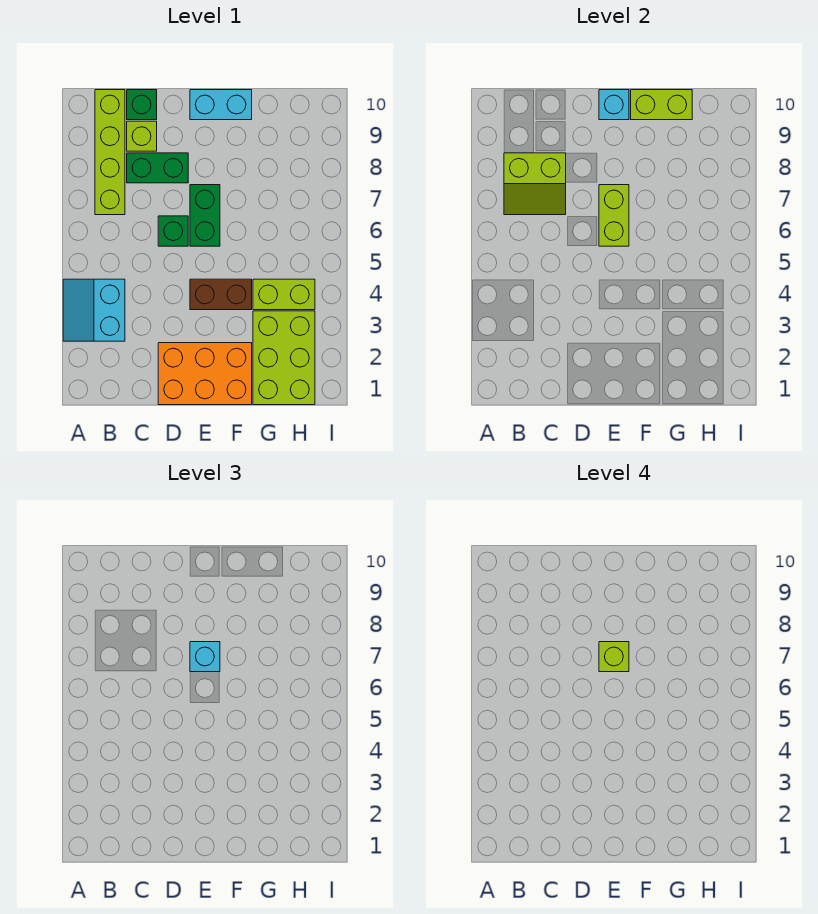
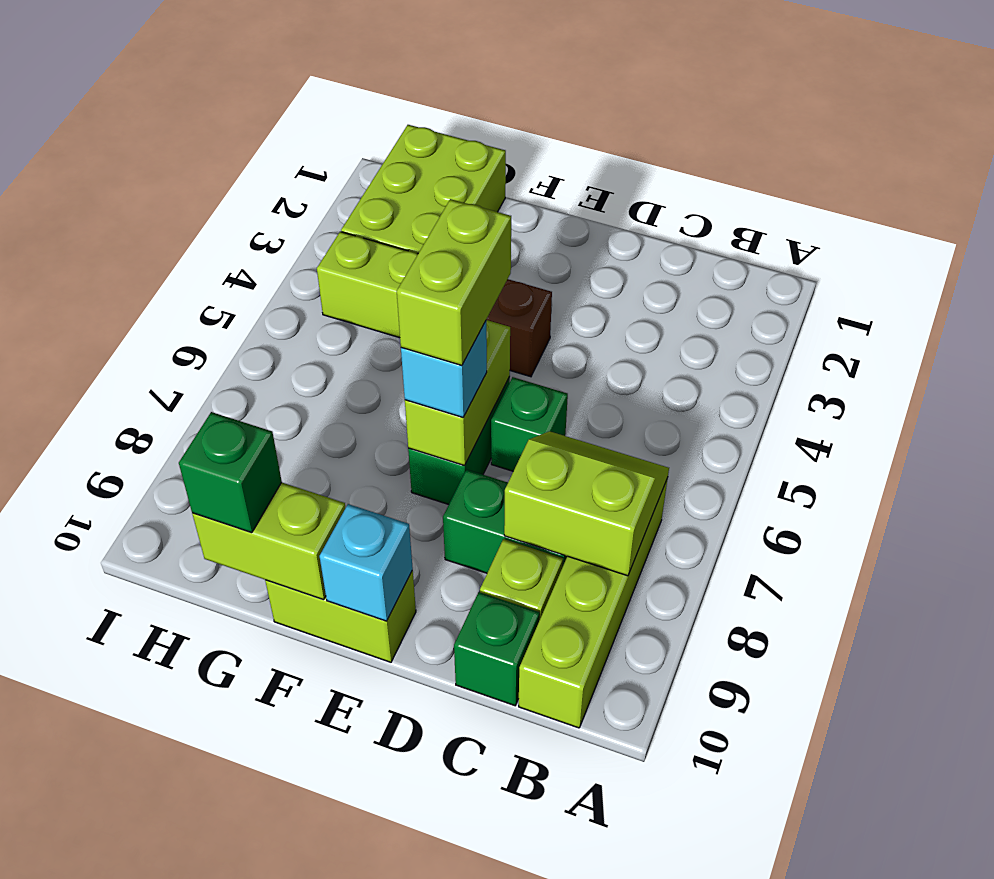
cyan 2x2 slope [63,279,125,341] -> none
orange 2x3 brick [158,343,252,405] -> none
lime 1x1 brick [599,642,629,672] -> lime 1x2 brick [397,199,511,366]
cyan 1x2 brick [190,90,252,120] -> lime 1x2 brick [265,571,416,662]
none -> green 1x1 brick [179,412,282,533]

